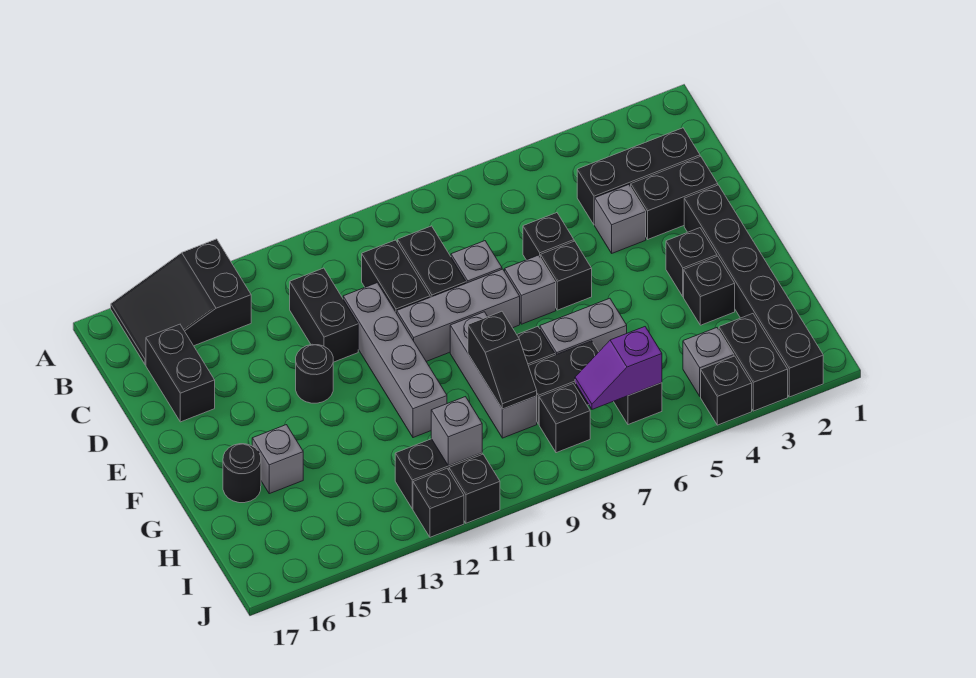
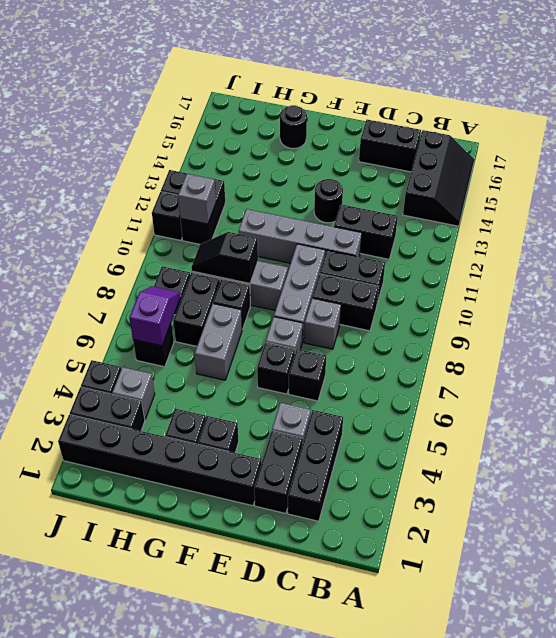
black 2x3 slope [111,239,251,365] -> black 2x3 slope turned to [403,130,474,226]
grey 1x1 brick [252,425,303,494] -> none

